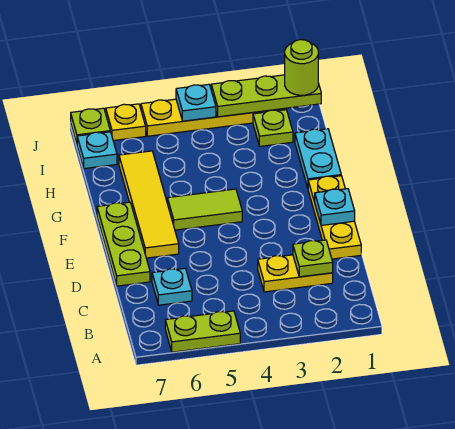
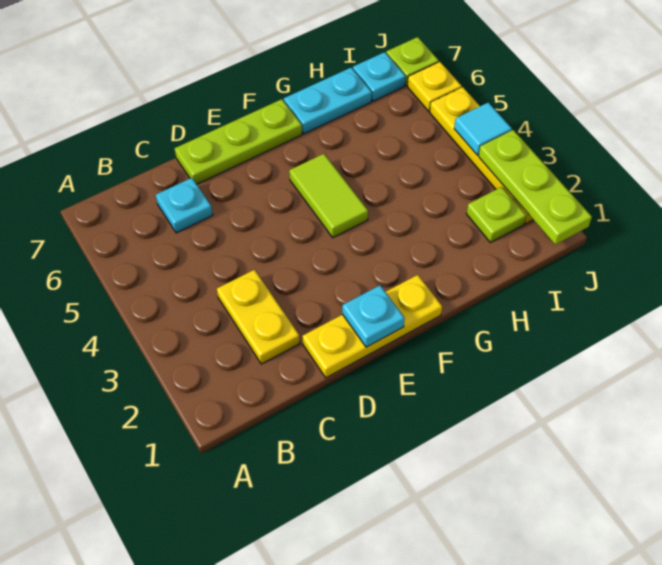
lime 1x2 plate [165,311,240,352] -> none
lime 1x1 plate [293,240,333,277] -> none
yellow 1x4 tile [119,151,179,258] -> none
cyan 1x2 plate [295,129,341,188] -> cyan 1x2 plate moved to [284,68,372,134]
lime 1x1 round brick [285,40,318,95] -> none
cyan 1x1 plate [176,84,216,121] -> cyan 1x1 tile [454,102,512,155]

